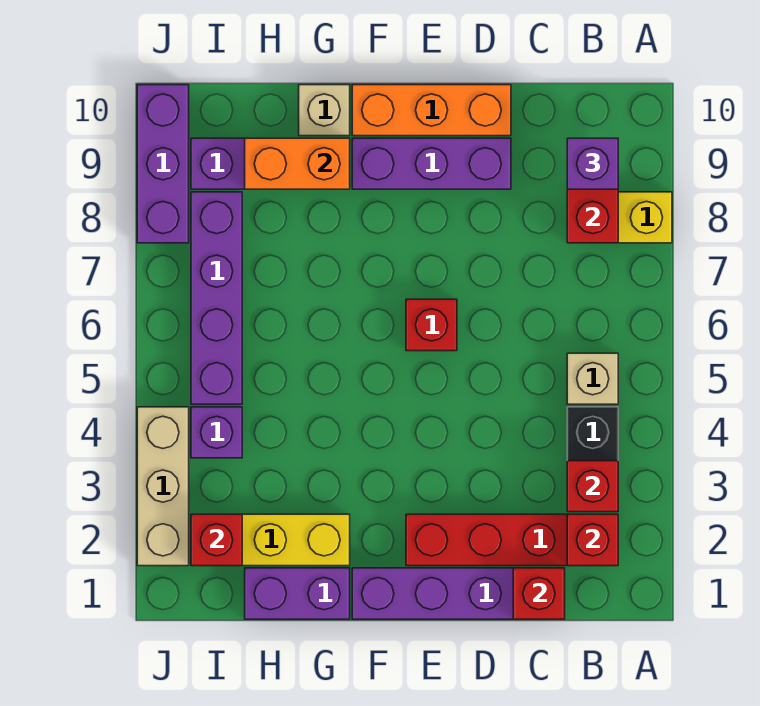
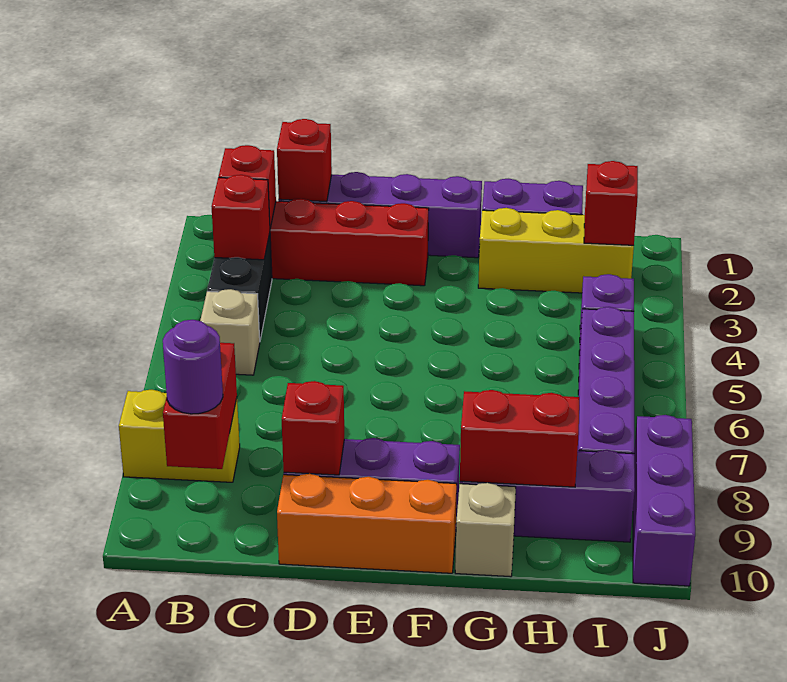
purple 1x1 brick [567,138,618,189] -> purple 1x1 round brick [163,320,223,414]
red 1x1 brick [406,299,457,351] -> red 1x1 brick moved to [282,381,344,475]
orange 1x2 brick [245,138,350,189] -> red 1x2 brick [460,390,579,487]
tan 1x3 brick [137,407,189,566] -> none

